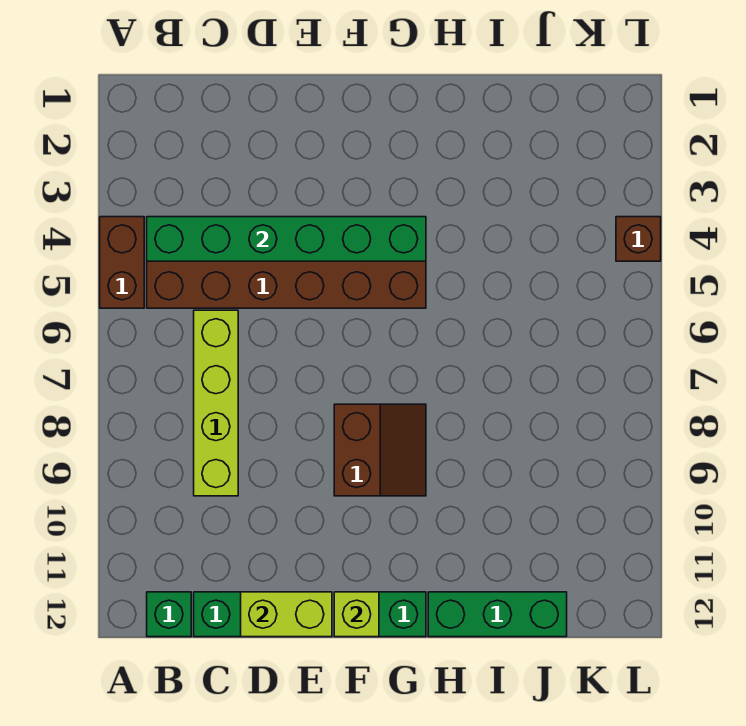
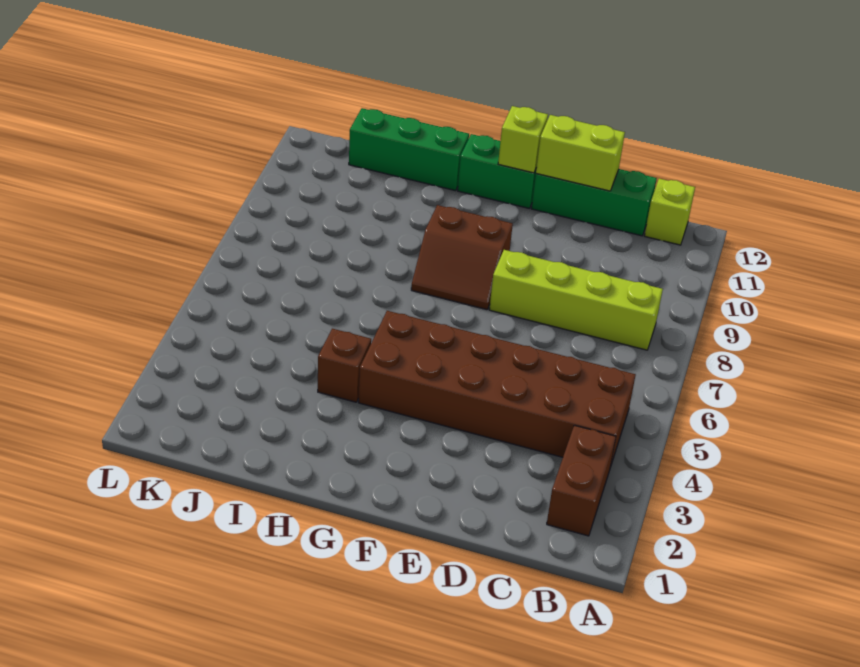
brown 1x2 brick [100,217,144,308] -> brown 1x2 brick moved to [547,425,616,536]
green 1x6 brick [147,217,426,261] -> none
green 1x1 brick [147,592,191,637] -> lime 1x1 brick [645,179,695,245]
lime 1x4 brick [194,310,238,496] -> lime 1x4 brick turned to [489,250,663,350]
brown 2x2 slope [334,404,426,496] -> brown 2x2 slope turned to [411,205,513,310]
brown 1x1 brick [616,217,661,261] -> brown 1x1 brick moved to [318,329,371,402]

